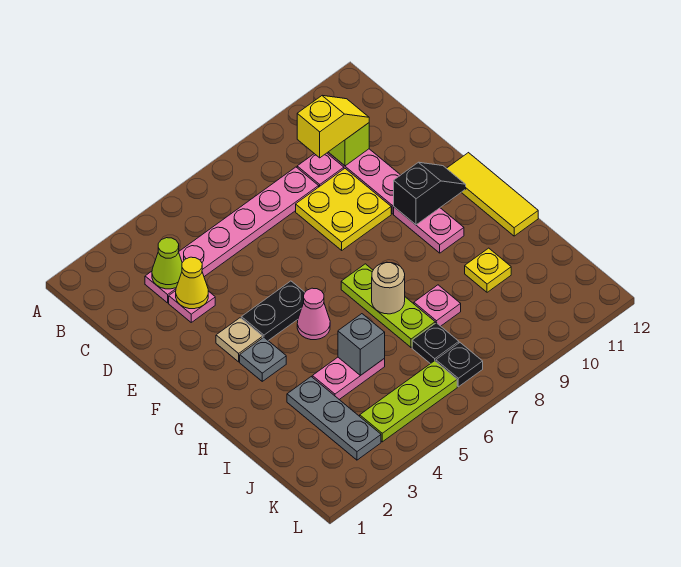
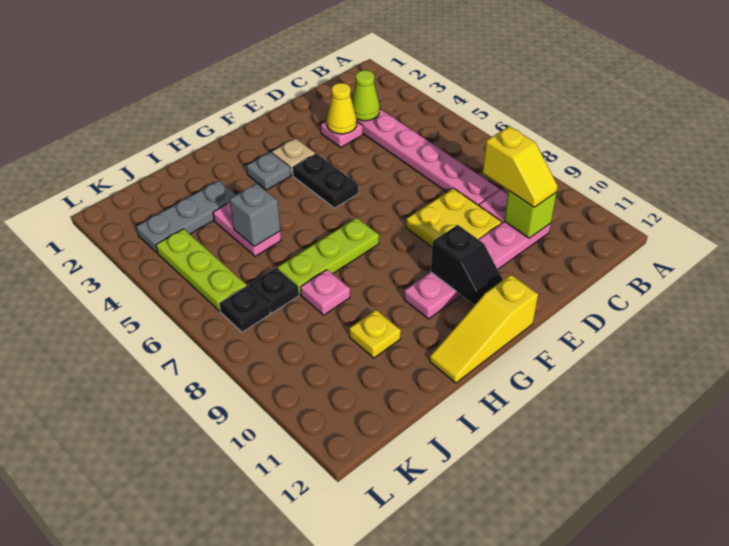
yellow 1x3 tile [447,153,538,236] -> yellow 1x3 slope [430,275,538,383]
pink 1x1 cone [297,288,330,340] -> none
tan 1x1 round brick [372,262,405,314] -> none

